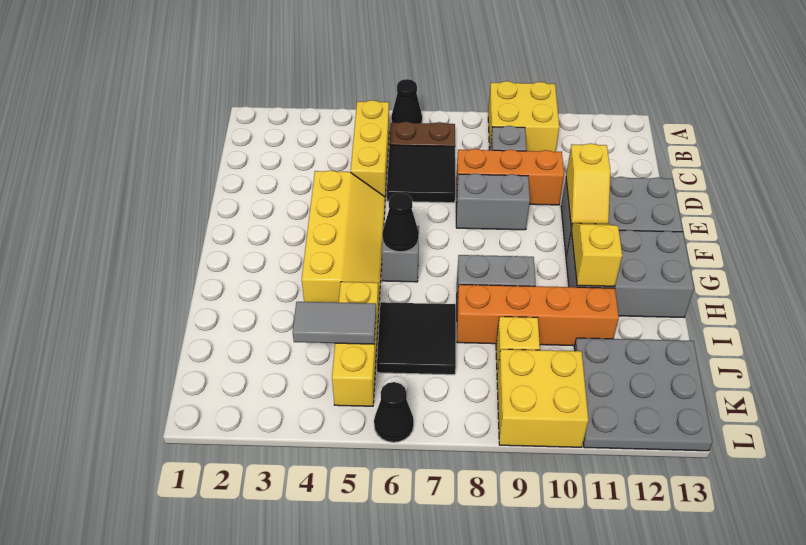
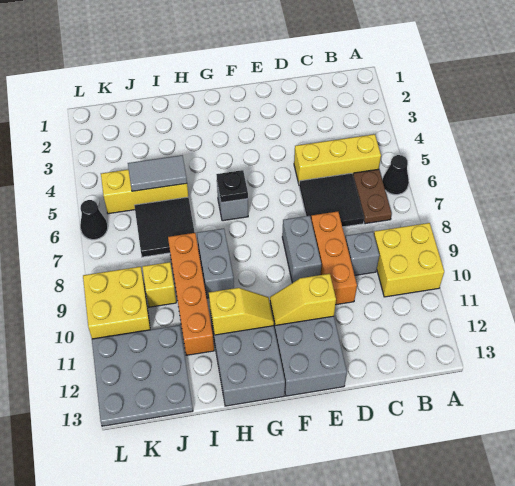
yellow 2x4 slope [302,170,385,303] -> none
black 1x1 cone [382,193,419,252] -> black 1x1 plate [216,170,248,203]
grey 1x2 tile [293,302,376,344] -> grey 1x2 tile turned to [128,155,187,191]

